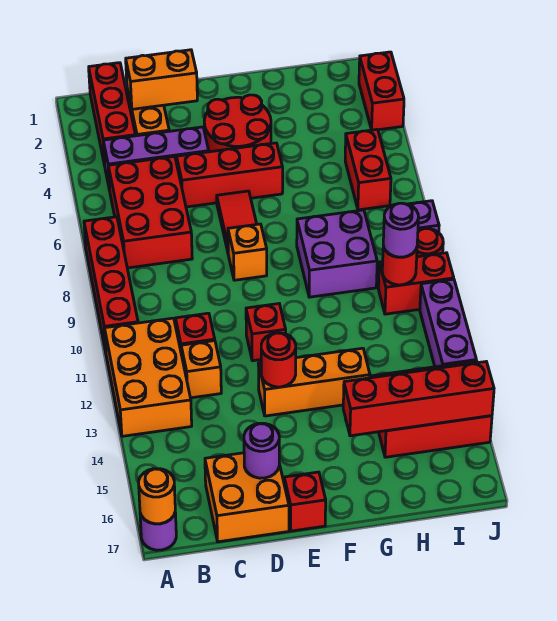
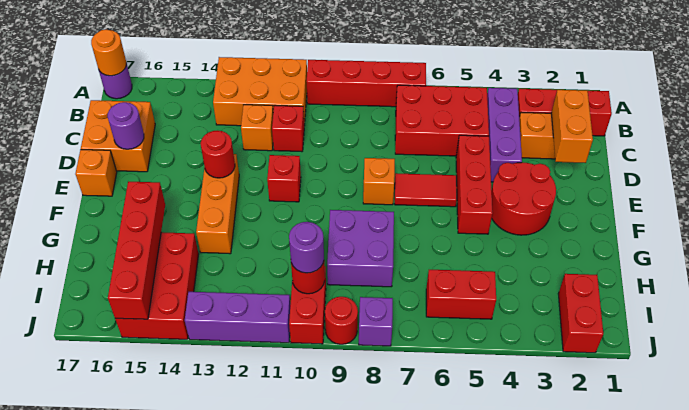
red 1x1 brick [284,472,326,531] -> orange 1x1 brick [75,150,117,196]
red 1x2 brick [359,52,404,130] -> red 1x2 brick turned to [558,274,603,353]

